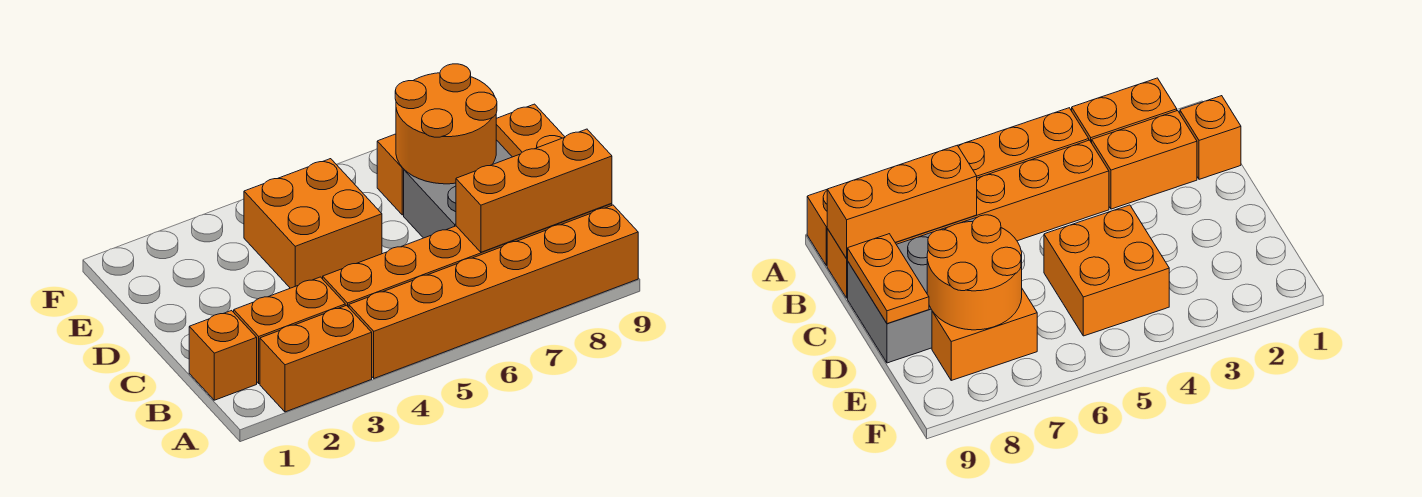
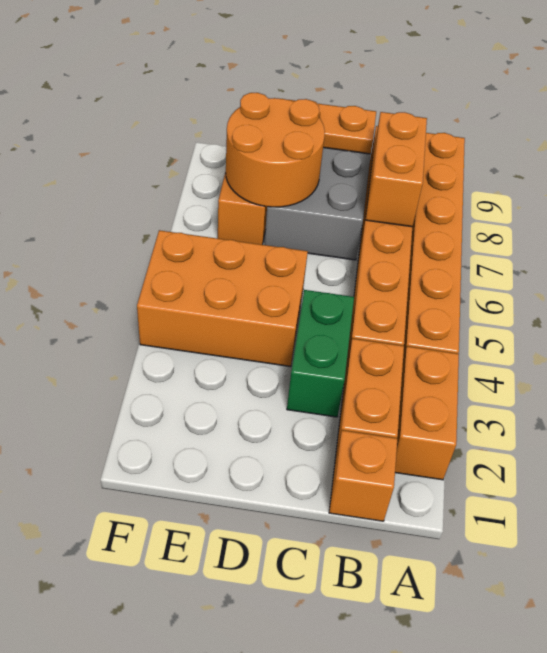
orange 1x3 brick [456,129,612,252] -> orange 1x2 brick [366,112,427,227]
none -> green 1x2 brick [287,290,354,417]
orange 2x2 brick [244,159,382,288] -> orange 2x3 brick [137,230,308,367]

